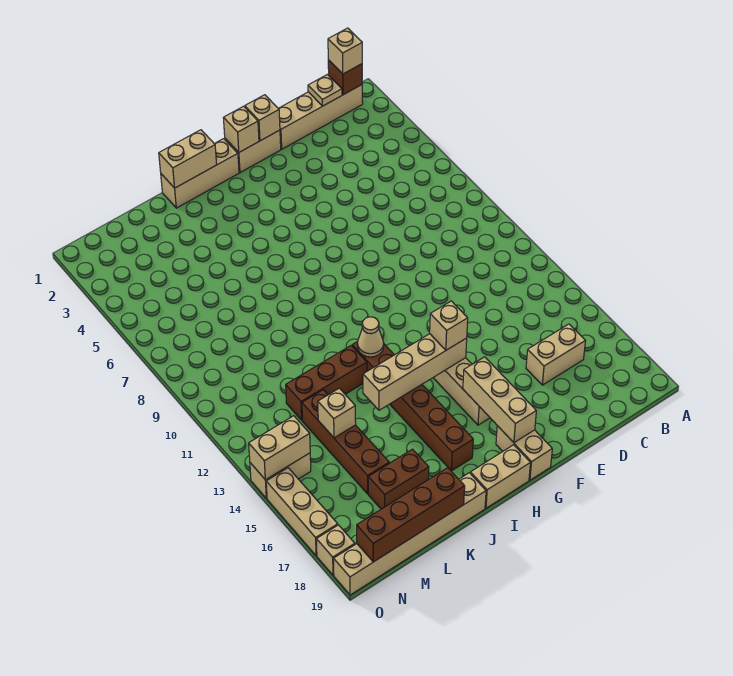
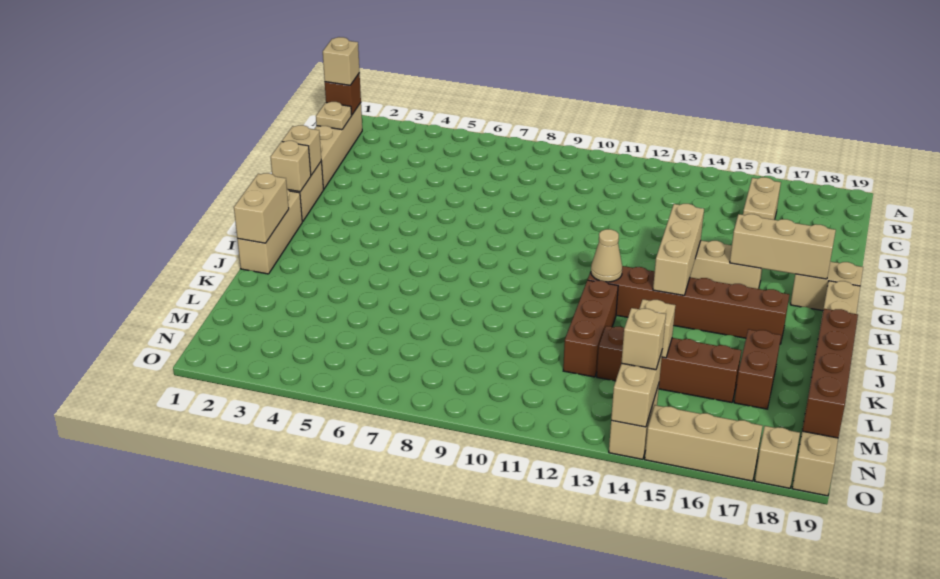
tan 1x4 brick [363,334,467,410] -> tan 1x3 brick [653,204,704,295]
tan 1x1 brick [430,301,468,350] -> tan 1x1 brick moved to [621,308,666,370]

